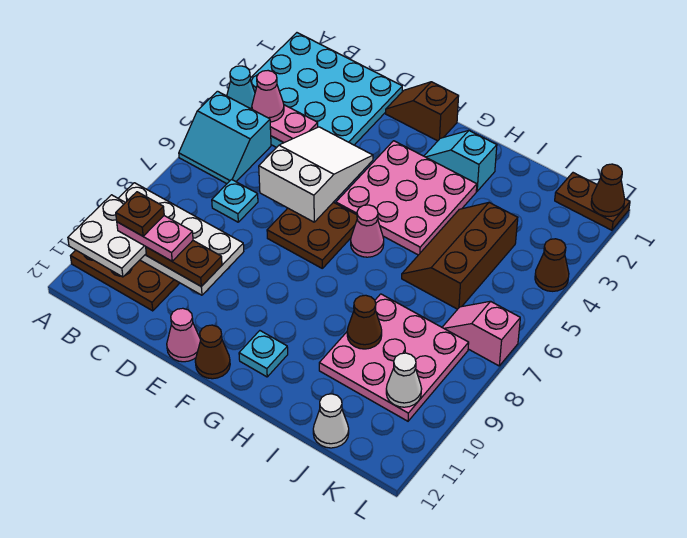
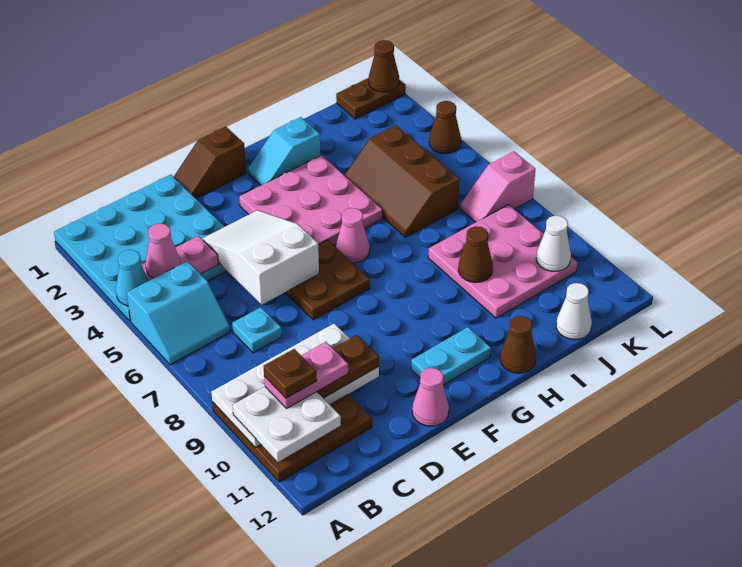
brown 1x1 cone [195,325,230,379] -> brown 1x1 cone moved to [500,316,536,373]
cyan 1x1 plate [239,331,288,377] -> cyan 1x2 plate [411,327,491,385]

